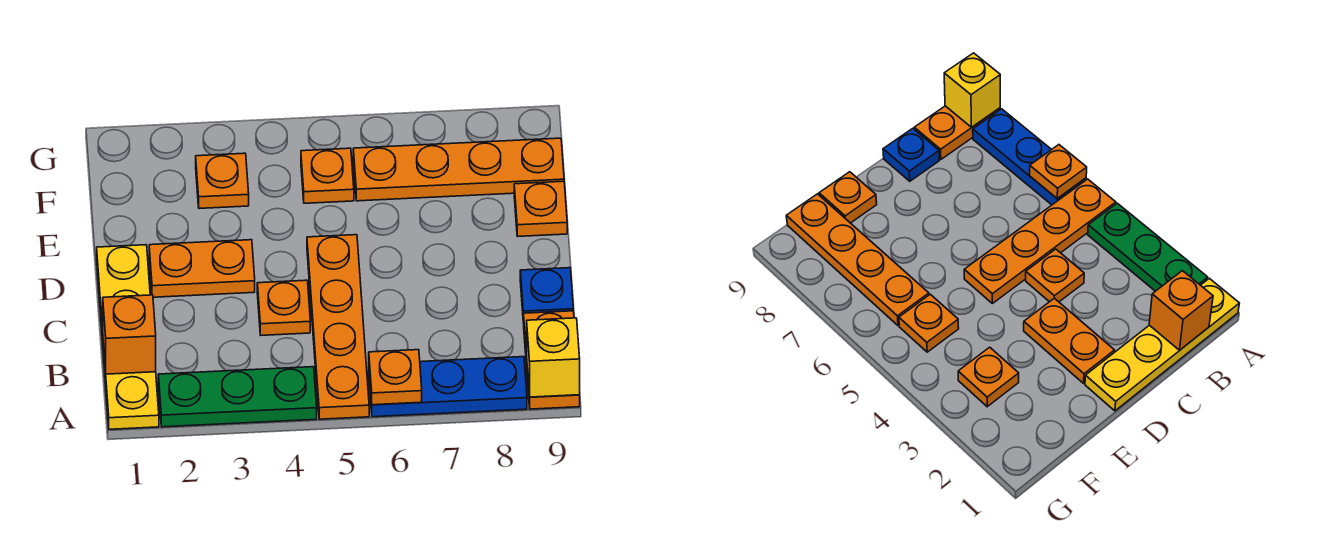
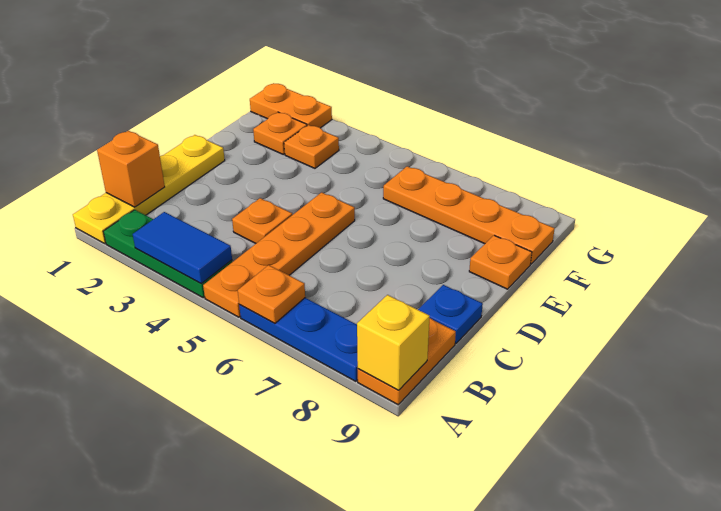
none -> blue 1x2 tile [133,212,232,283]
orange 1x2 plate [149,240,255,297] -> orange 1x2 plate moved to [250,83,332,128]
orange 1x1 plate [301,148,354,203] -> orange 1x1 plate moved to [253,112,307,154]

